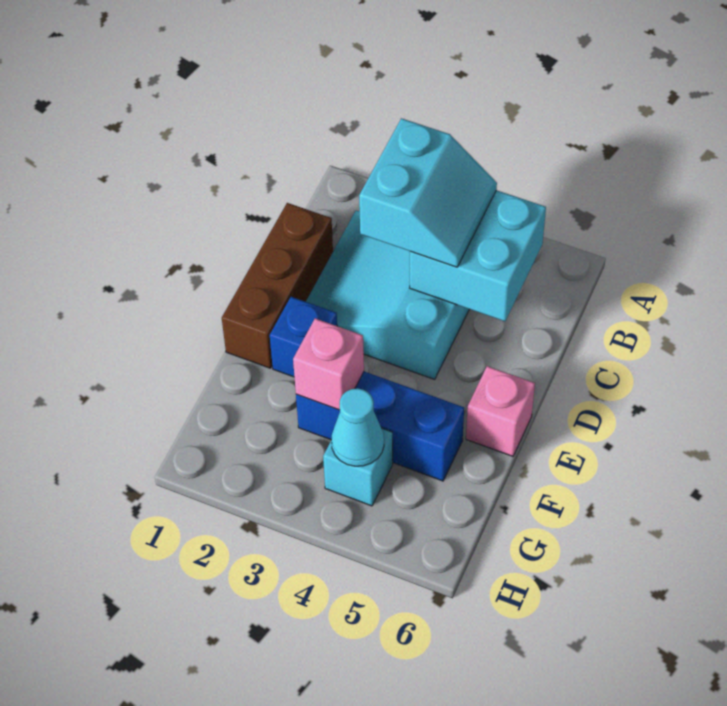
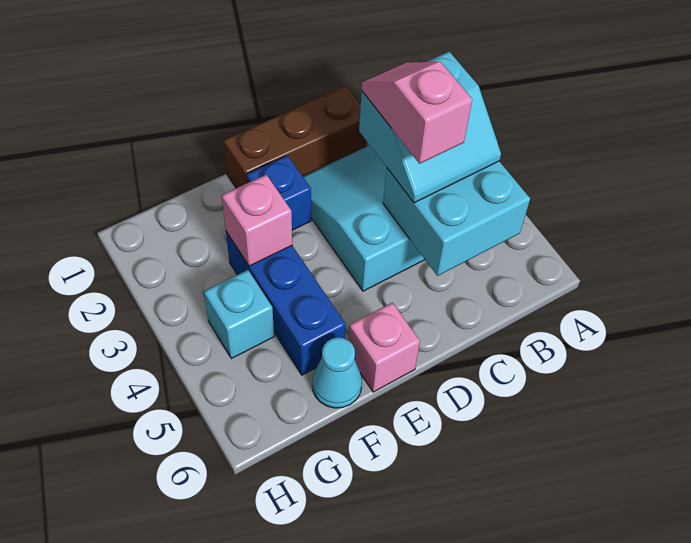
none -> pink 1x2 slope [362,62,472,164]
cyan 1x1 cone [331,388,384,466] -> cyan 1x1 cone moved to [312,337,362,408]

